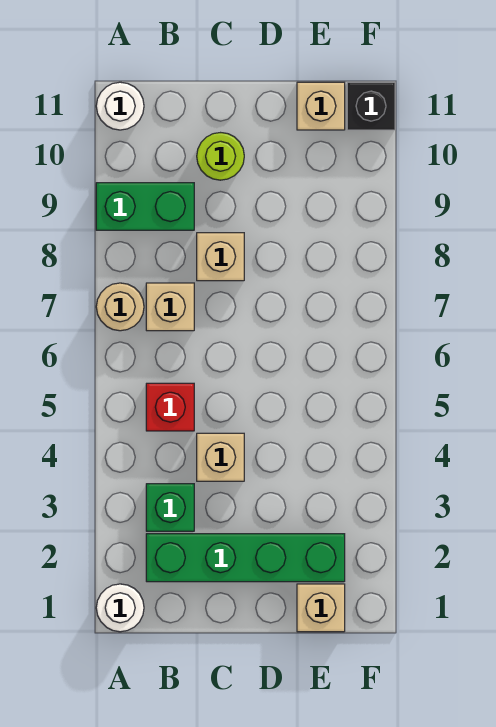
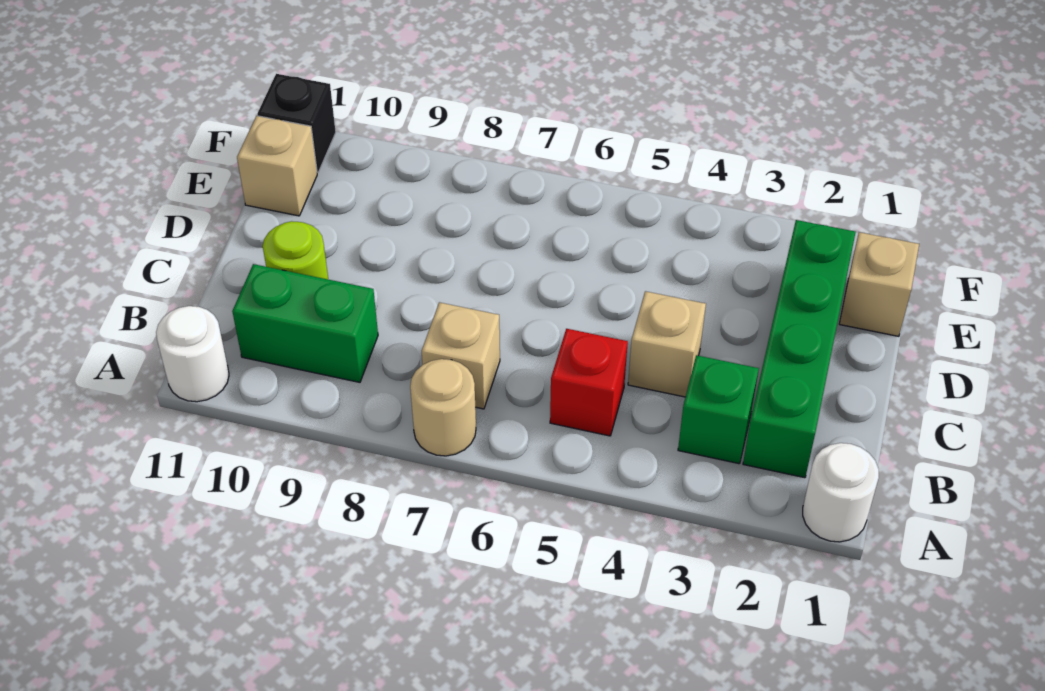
green 1x2 brick [96,183,194,230] -> green 1x2 brick turned to [232,264,378,382]
tan 1x1 brick [197,233,244,281] -> none

